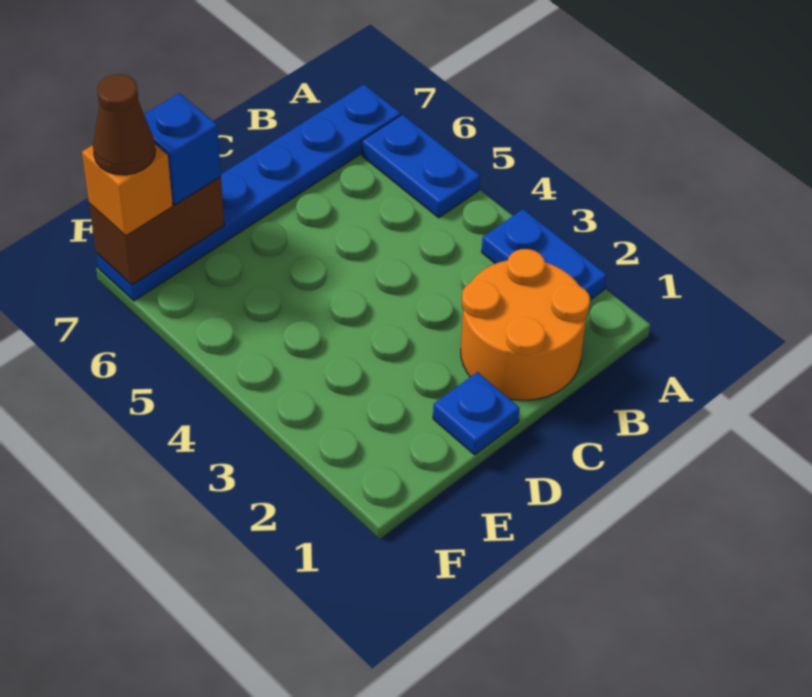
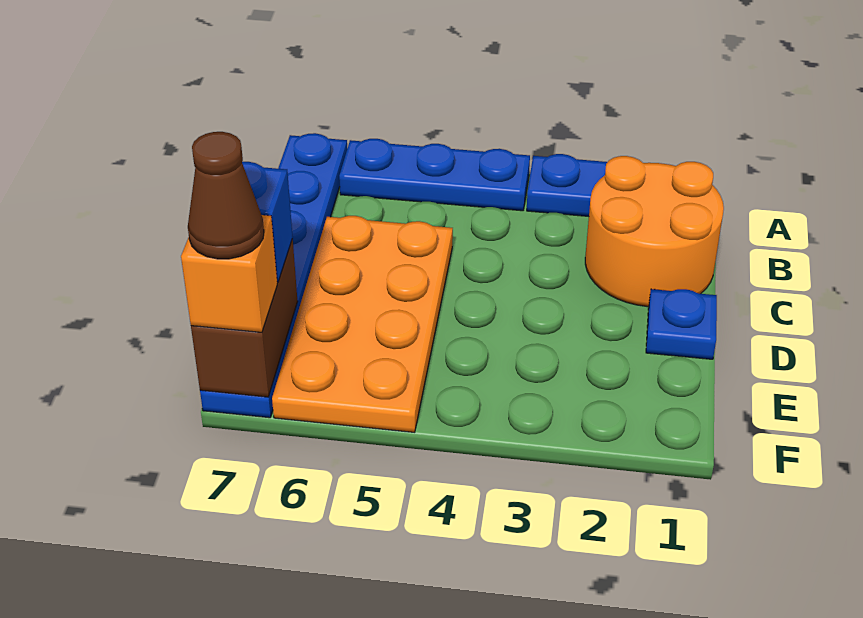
blue 1x2 plate [362,115,480,218] -> blue 1x3 plate [339,139,530,211]
none -> orange 2x4 plate [272,216,453,432]

